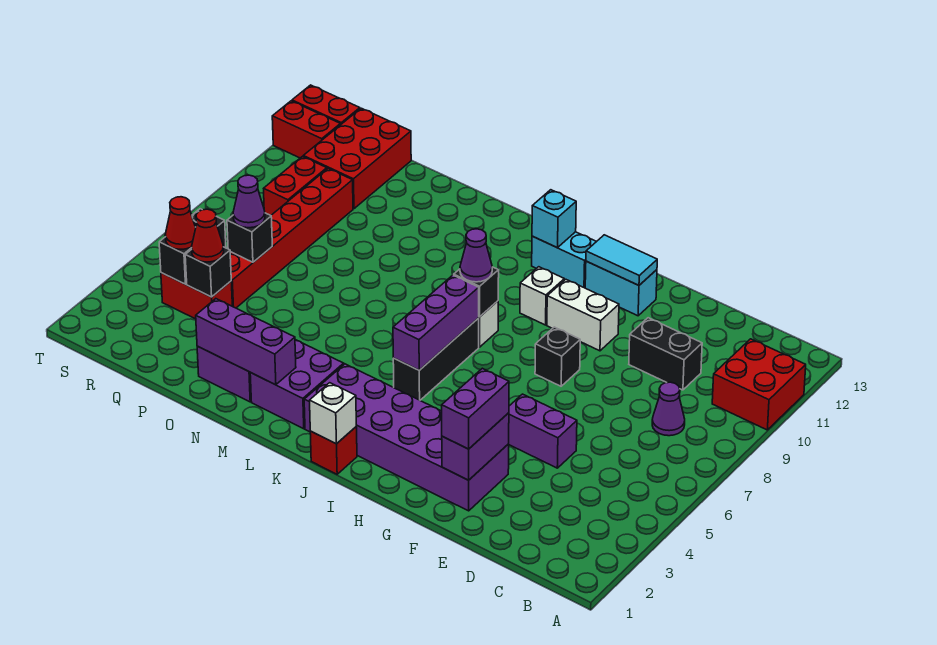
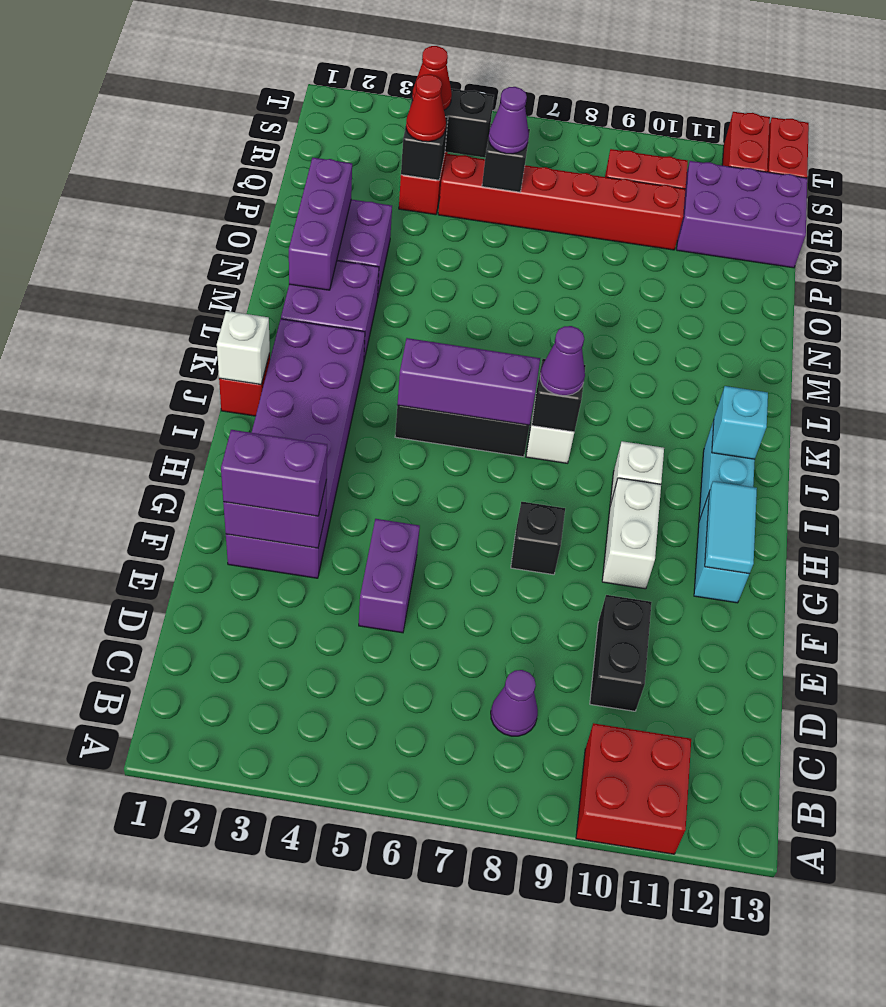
red 2x3 brick [303,108,411,209] -> purple 2x3 brick [677,161,807,268]

